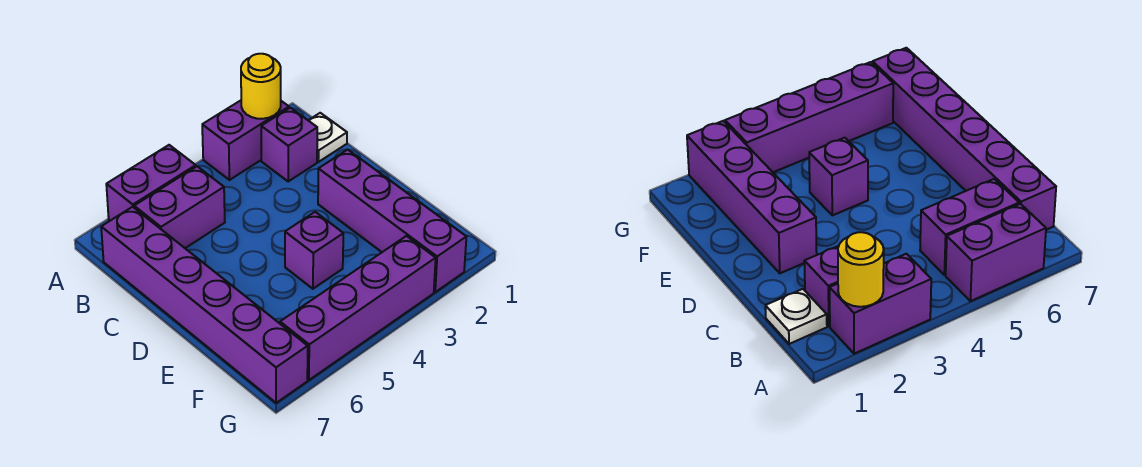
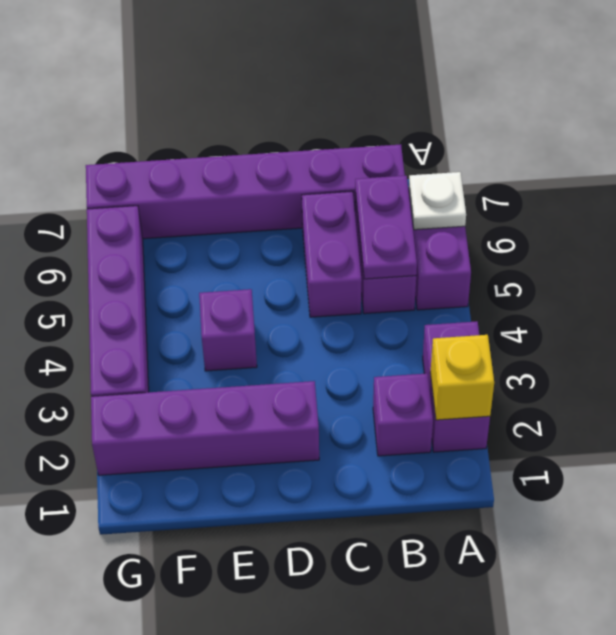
yellow 1x1 round brick [241,54,281,119] -> yellow 1x1 brick [430,335,494,420]
white 1x1 plate [308,113,347,162] -> white 1x1 plate moved to [409,172,466,230]
none -> purple 1x2 plate [355,176,417,279]
none -> purple 1x2 brick [302,191,362,317]

